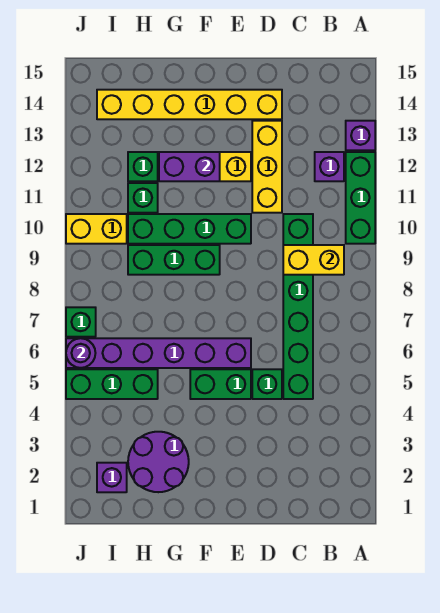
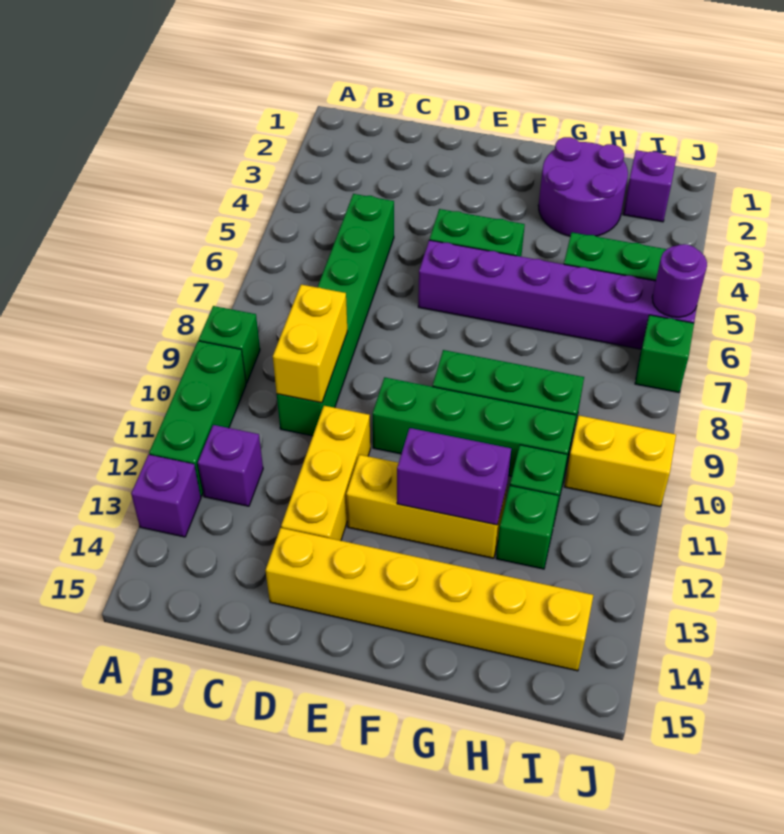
yellow 1x2 brick [283,245,344,275] -> yellow 1x2 brick turned to [273,285,347,403]
green 1x1 brick [252,369,282,399] -> green 1x1 brick moved to [199,306,260,383]

